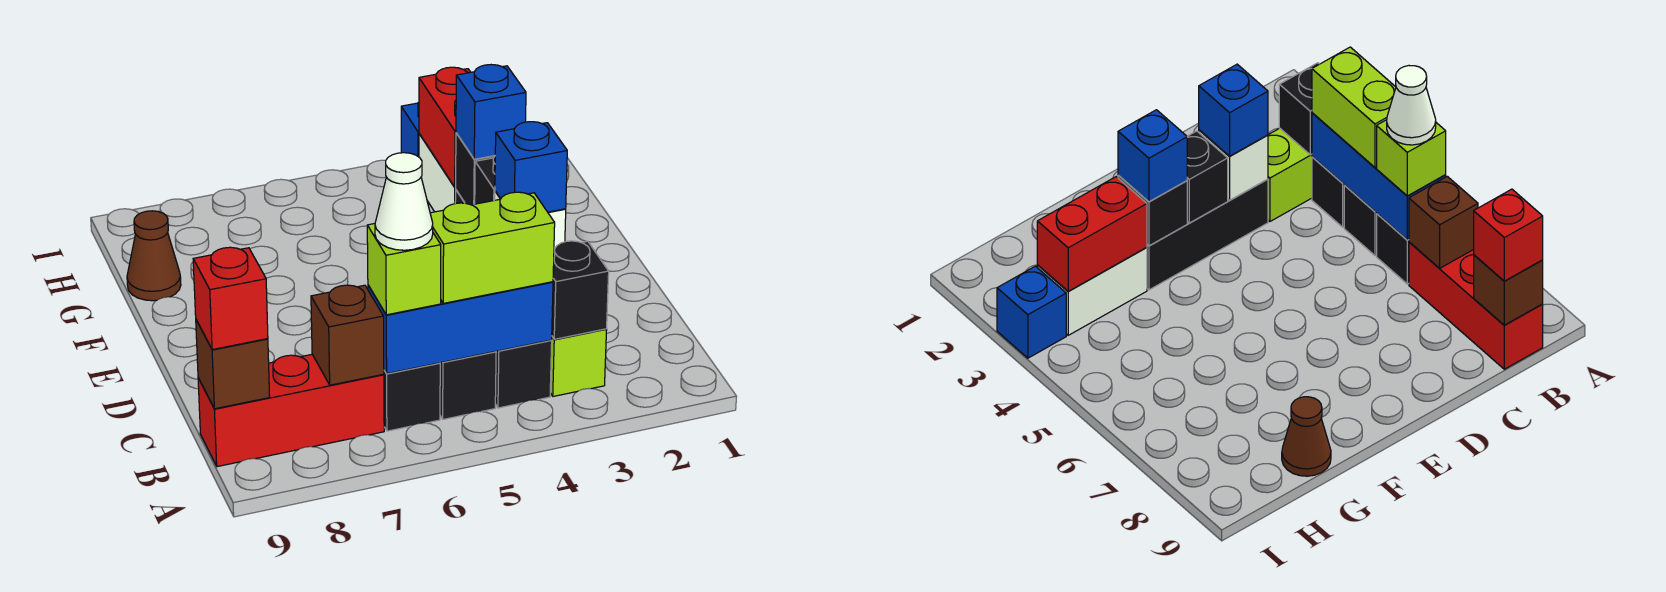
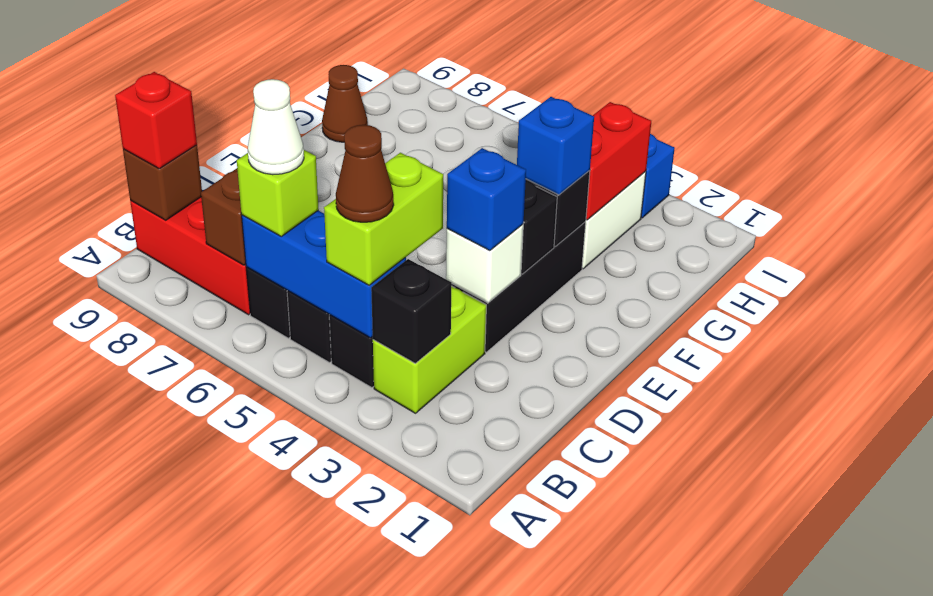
lime 1x2 brick [430,192,555,303] -> lime 1x2 brick turned to [324,153,443,285]
none -> brown 1x1 cone [336,125,394,222]

